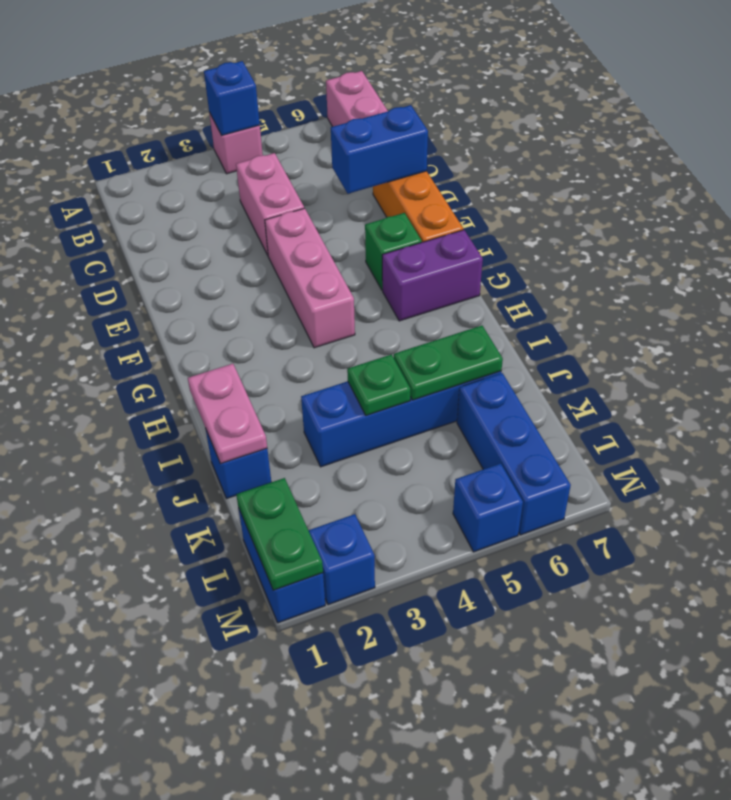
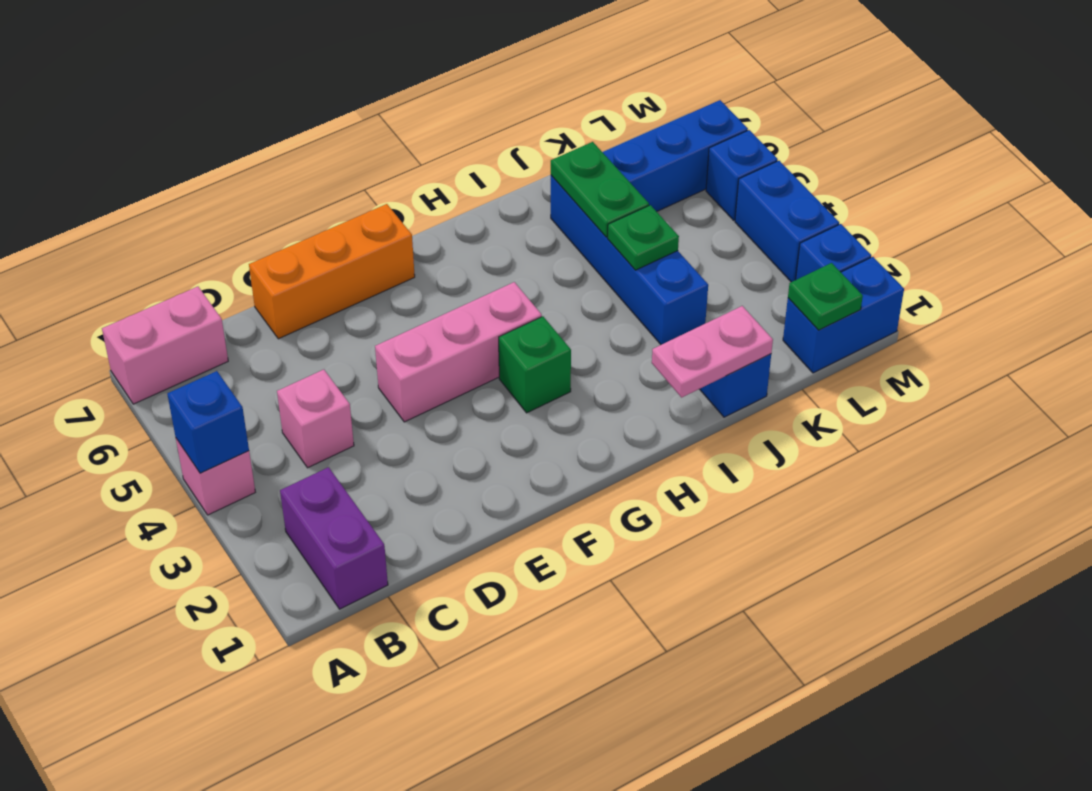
pink 1x2 brick [236,153,304,255] -> pink 1x1 brick [277,370,354,468]
blue 1x2 brick [331,105,428,194] -> blue 1x2 brick moved to [735,161,839,282]
green 1x1 brick [365,213,422,290] -> green 1x1 brick moved to [499,316,571,413]
purple 1x2 brick [382,230,483,321] -> purple 1x2 brick moved to [280,467,388,609]
green 1x2 plate [236,478,323,590] -> green 1x1 plate [788,263,863,330]

